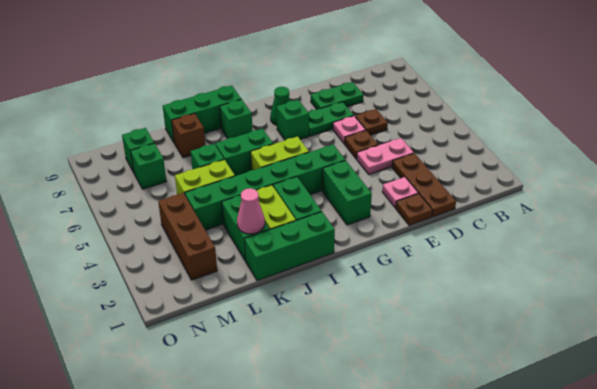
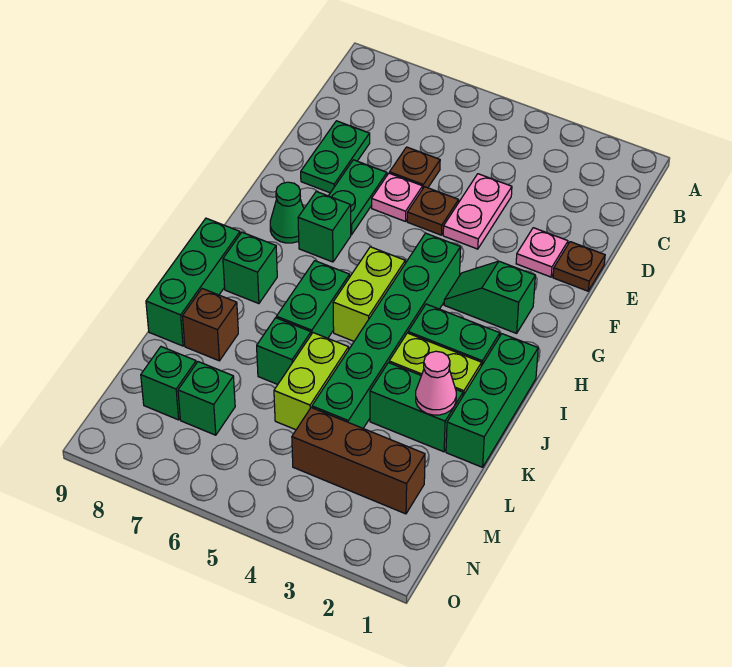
brown 1x3 plate [392,153,456,217] -> none
green 1x2 brick [322,160,372,225] -> green 1x2 slope [444,261,535,333]

